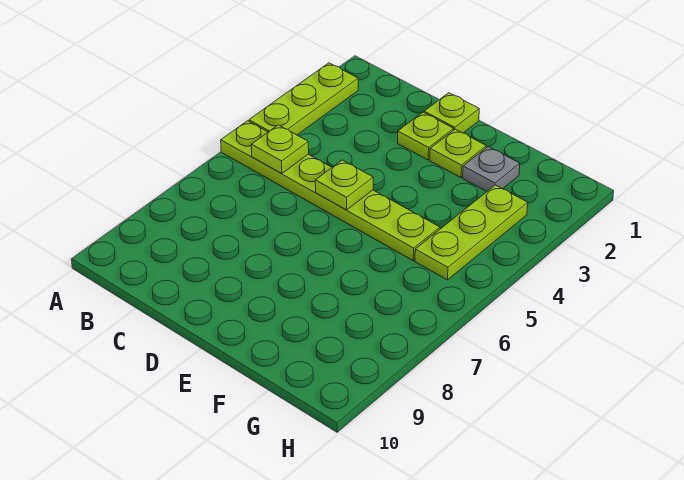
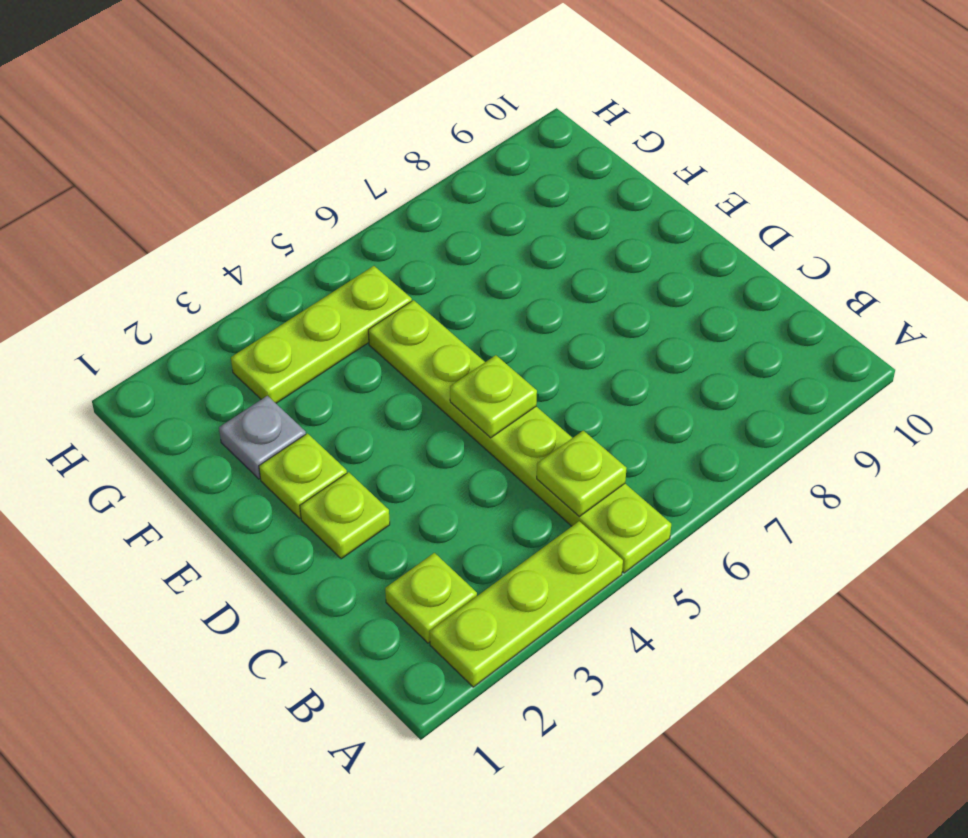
lime 1x1 plate [424,93,479,133] -> lime 1x1 plate moved to [385,553,477,643]

